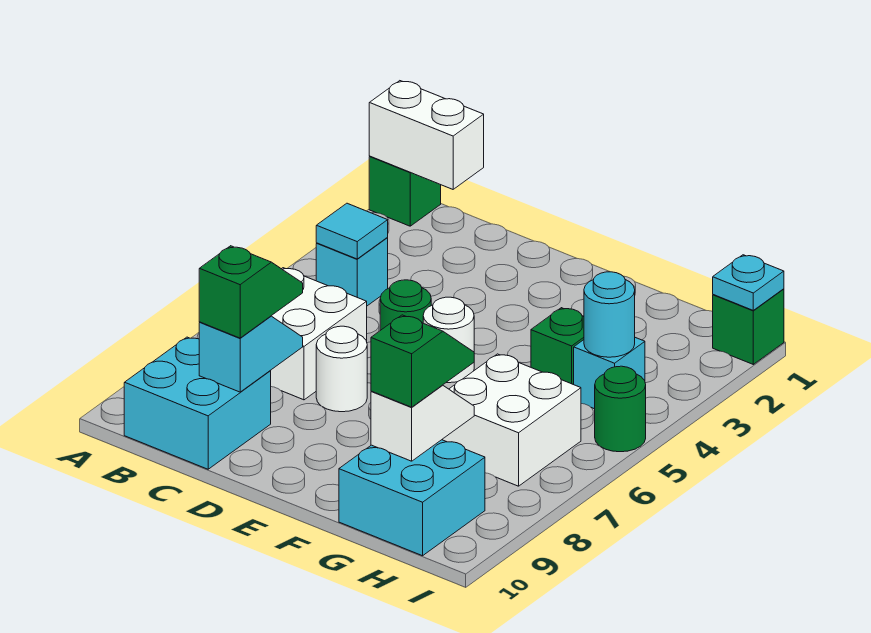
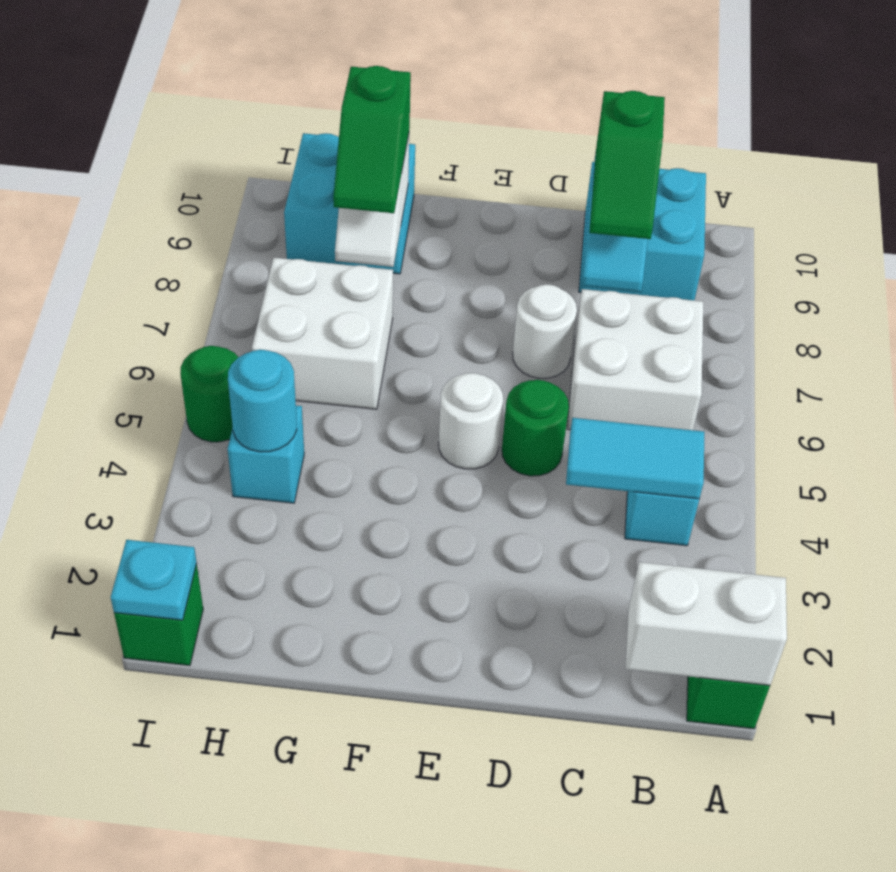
cyan 1x1 tile [316,203,388,259] -> cyan 1x2 tile [566,418,705,499]
green 1x1 brick [531,308,584,385] -> none

